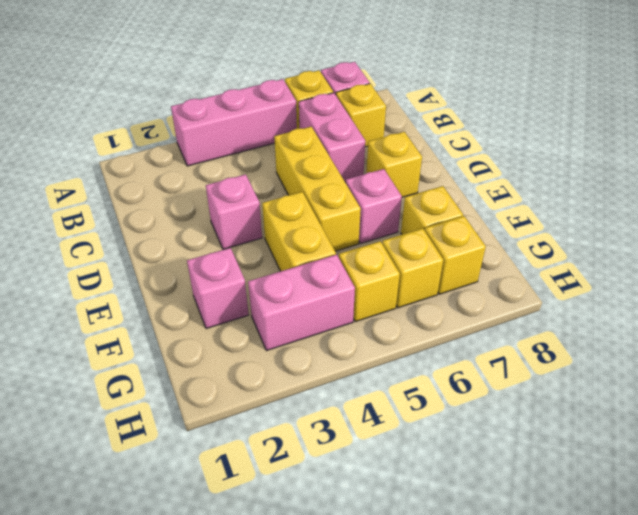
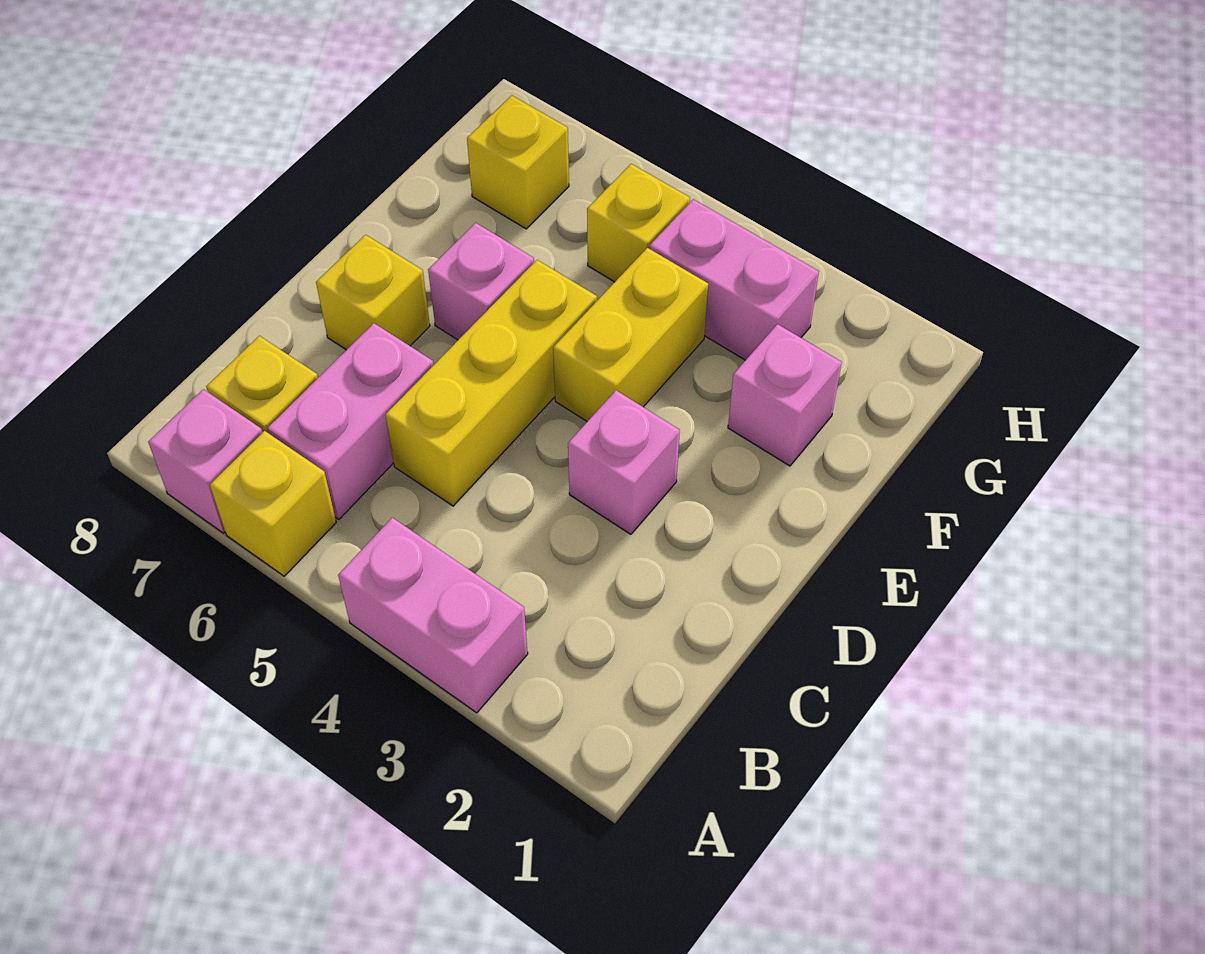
pink 1x3 brick [171,79,297,166] -> pink 1x2 brick [338,518,528,713]
yellow 1x1 brick [401,186,463,235] -> none
yellow 1x1 brick [382,228,443,308] -> none

